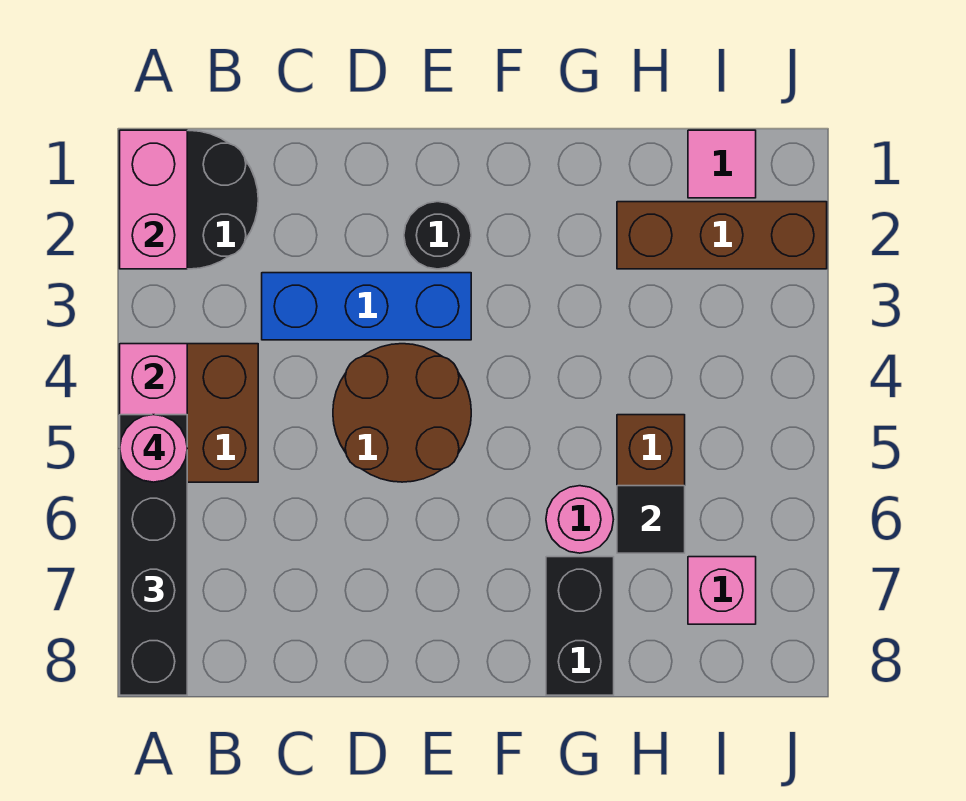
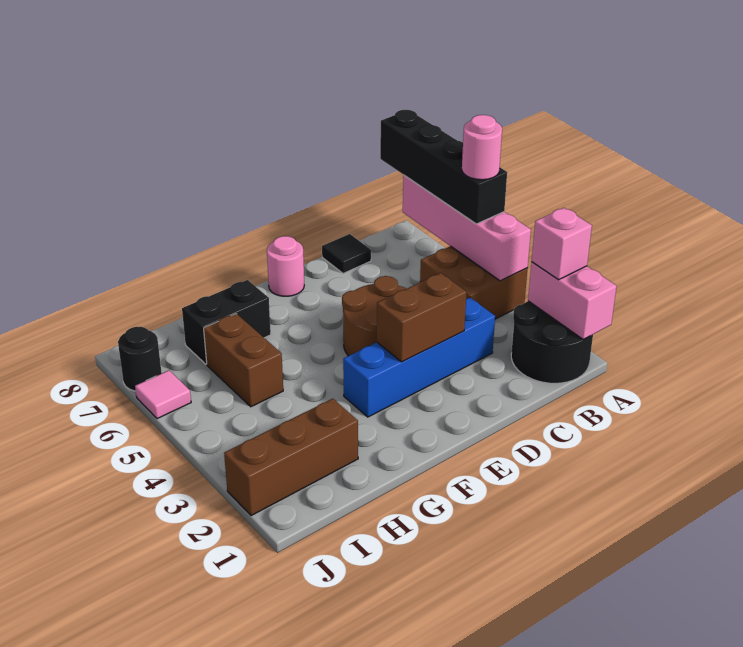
blue 1x3 brick [262,273,471,340] -> blue 1x4 brick [343,298,495,417]
none -> brown 1x2 brick [377,273,467,362]
black 1x1 round brick [404,202,471,269] -> black 1x1 round brick moved to [118,327,162,391]
pink 1x1 round brick [546,486,613,553] -> pink 1x1 round brick moved to [267,236,304,296]
black 1x2 brick [546,557,614,695] -> black 1x2 brick turned to [182,280,271,364]
black 1x1 tile [617,486,685,553] -> black 1x1 tile moved to [322,234,371,273]
pink 1x1 tile [688,130,756,198] -> pink 1x1 tile moved to [135,370,191,419]
pink 1x1 brick [688,557,756,624] -> pink 1x1 brick moved to [532,208,592,280]

